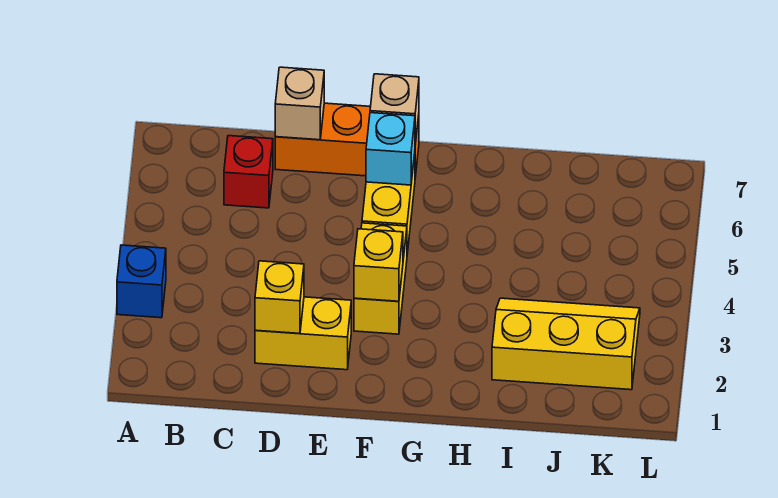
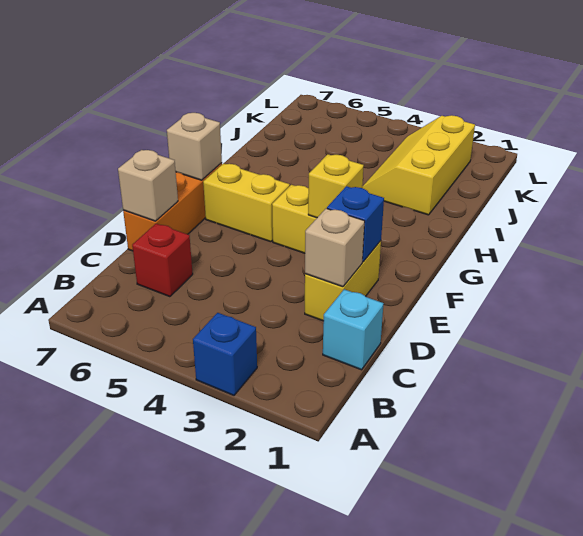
yellow 1x1 brick [255,261,304,334] -> tan 1x1 brick [305,209,365,287]
none -> blue 1x1 brick [327,186,384,262]
cyan 1x1 brick [366,113,415,185] -> cyan 1x1 brick moved to [323,289,384,370]

